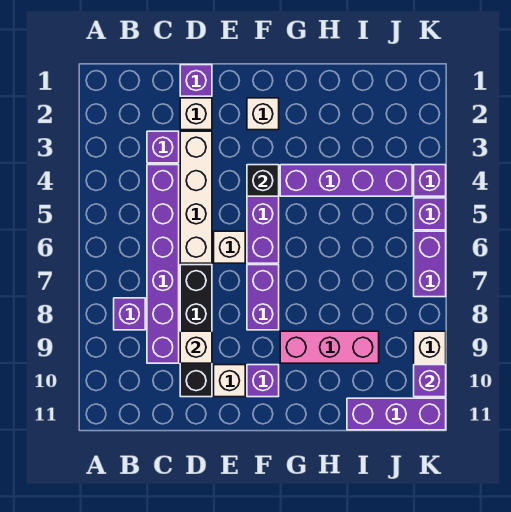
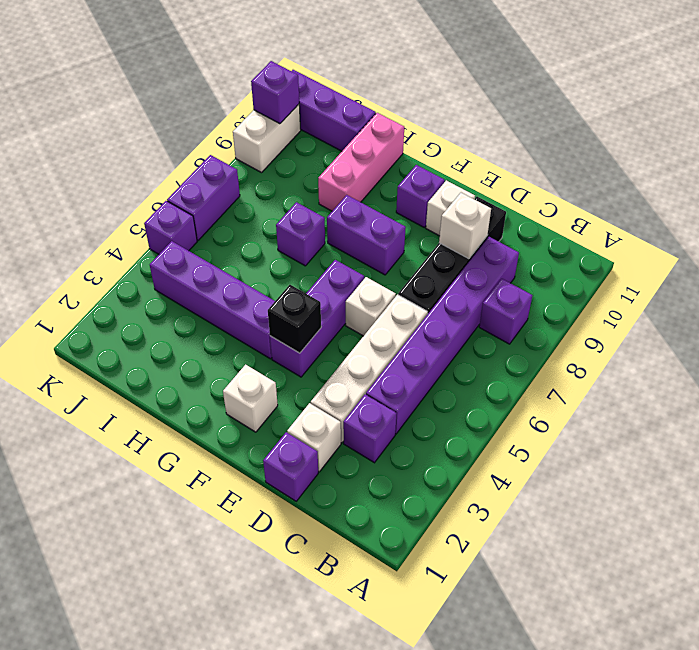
purple 1x2 brick [247,265,279,330] -> purple 1x2 brick turned to [327,195,406,275]
pink 1x3 brick [280,331,379,363] -> pink 1x3 brick turned to [318,113,404,211]
purple 1x1 brick [414,165,446,196] -> purple 1x1 brick moved to [276,202,325,266]

